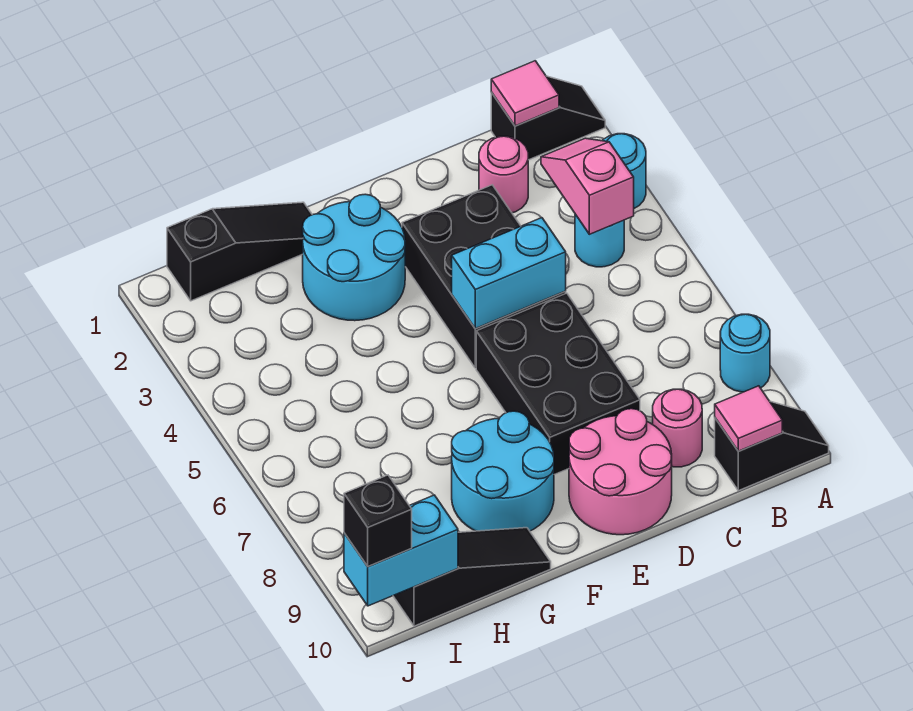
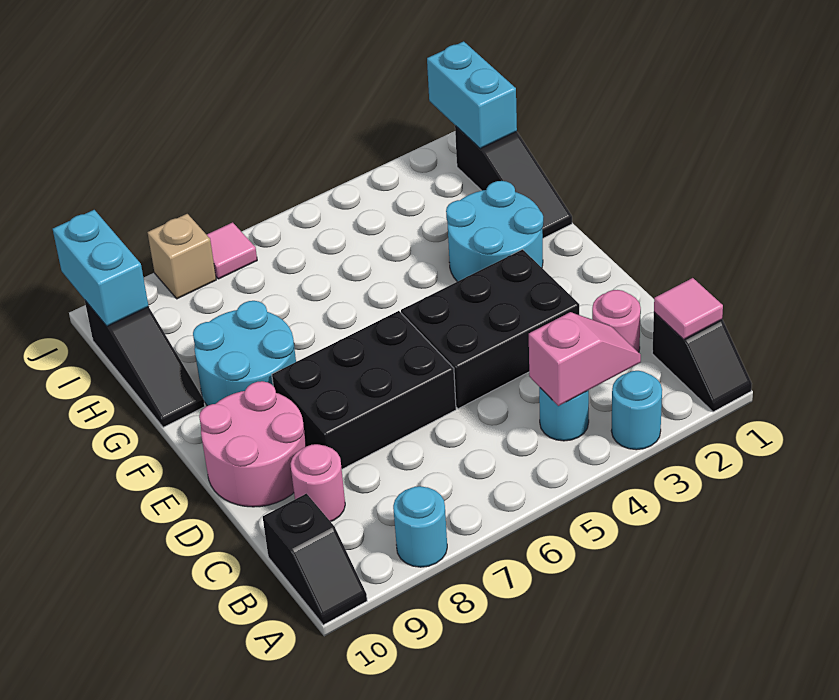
pink 1x1 tile [715,386,782,451] -> pink 1x1 tile moved to [207,222,257,279]
cyan 1x2 brick [452,218,566,329] -> cyan 1x2 brick moved to [427,41,517,149]
none -> tan 1x1 brick [148,214,216,299]
black 1x1 brick [344,475,412,567] -> none

